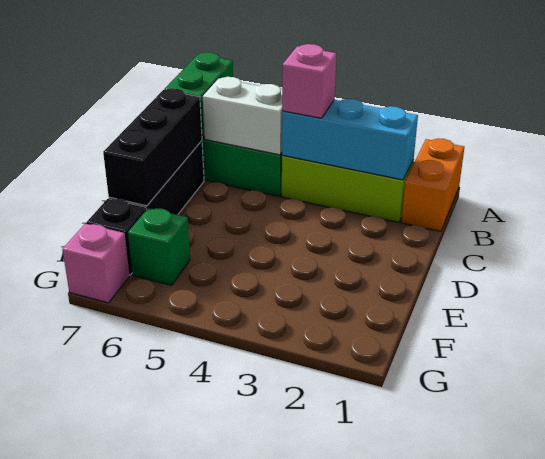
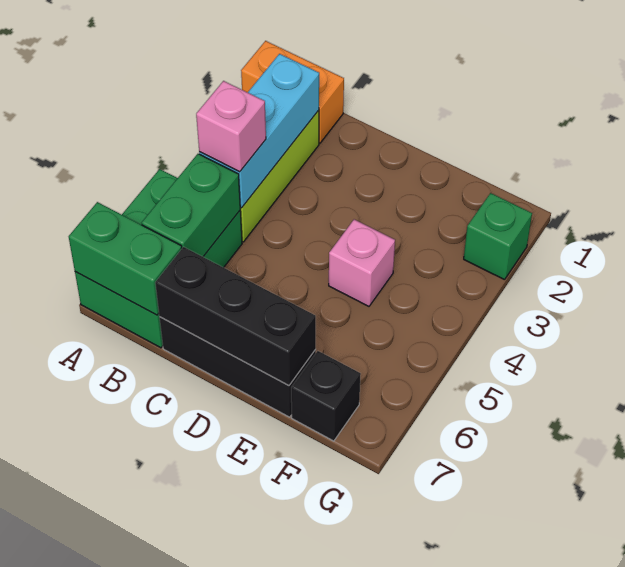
white 1x2 brick [203,77,282,155] -> green 1x2 brick [142,154,240,257]
green 1x1 brick [128,208,190,285] -> green 1x1 brick moved to [464,193,532,280]
pink 1x1 brick [62,224,129,303] -> pink 1x1 brick moved to [329,219,395,306]

